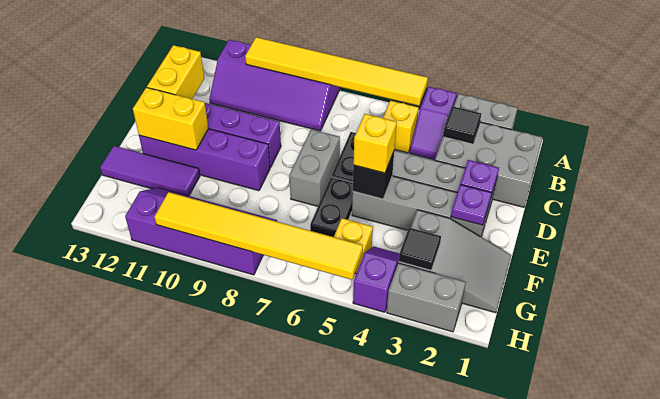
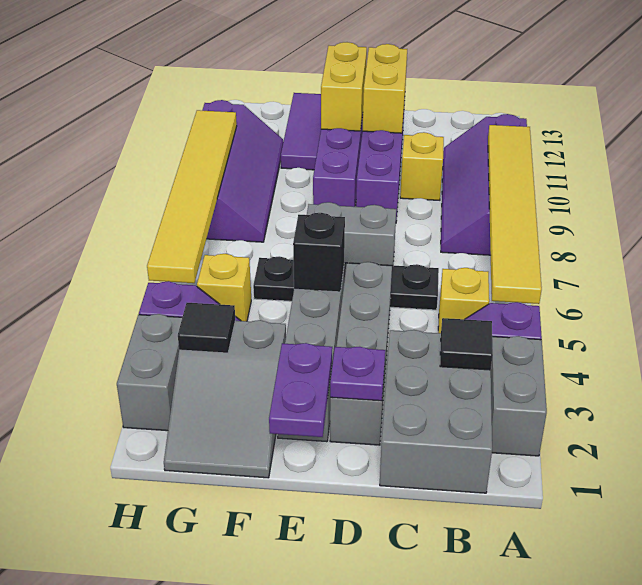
yellow 1x2 brick [147,45,204,99] -> yellow 1x2 brick turned to [363,44,407,133]
purple 1x1 plate [451,184,492,225] -> purple 1x2 plate [269,343,332,437]
yellow 1x1 brick [353,114,397,173] -> yellow 1x1 brick moved to [400,132,444,200]

